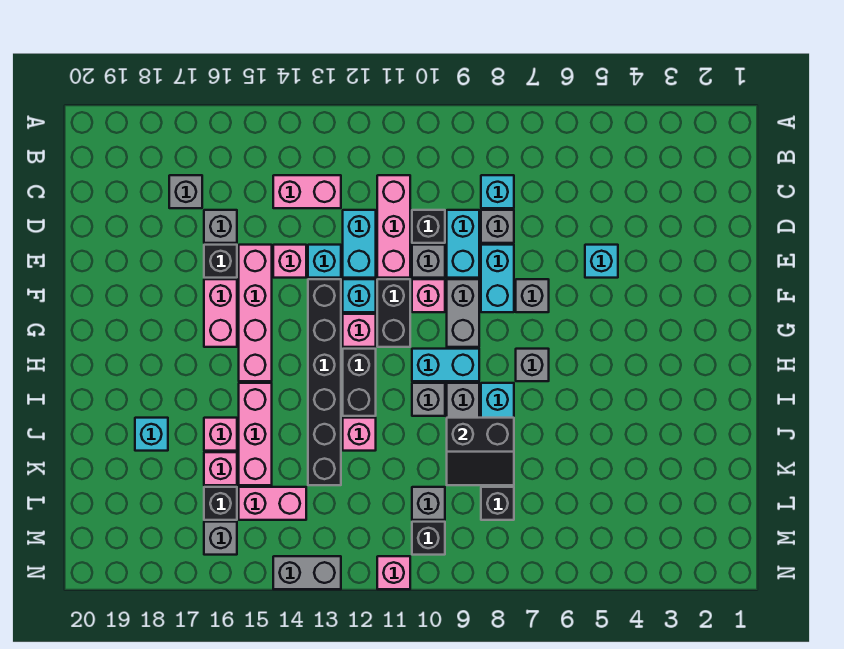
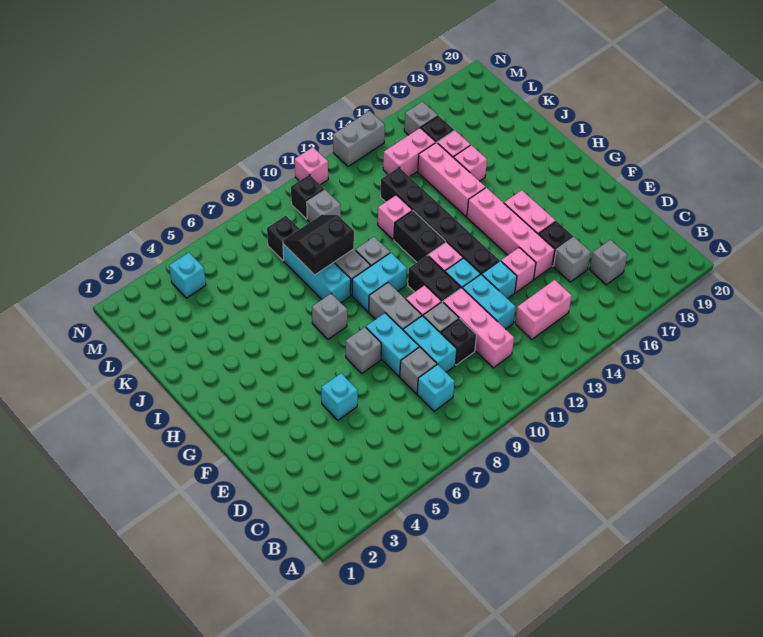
cyan 1x1 brick [135,418,168,451] -> cyan 1x1 brick moved to [169,253,206,298]

